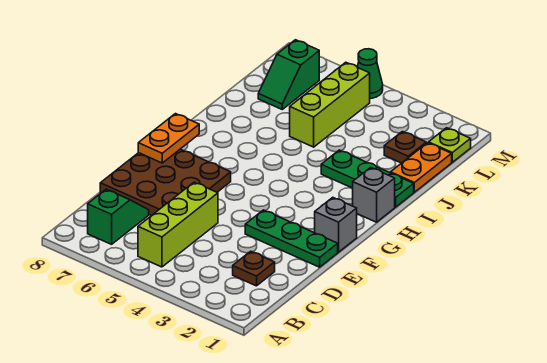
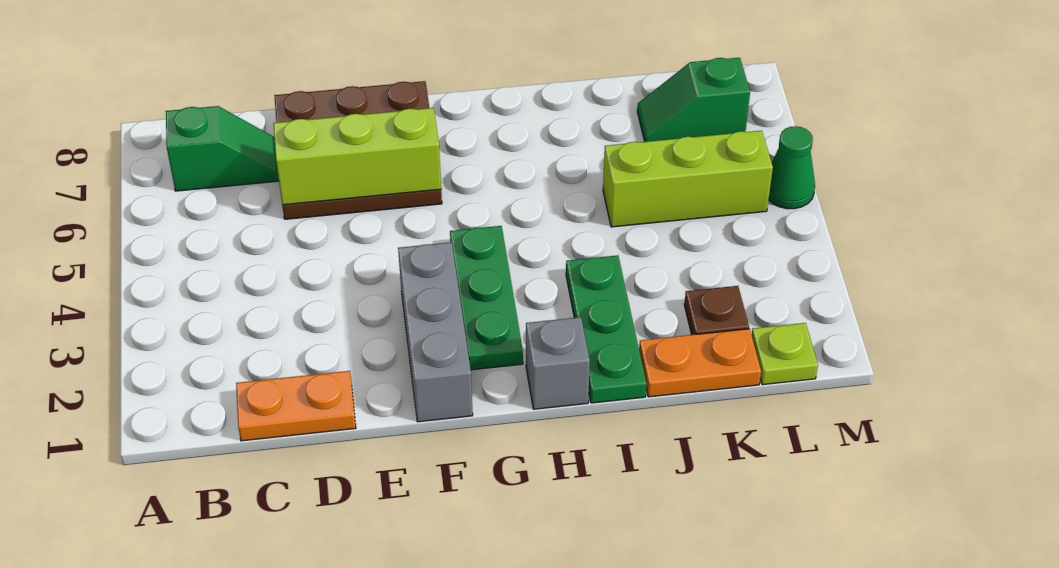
lime 1x3 brick [138,182,218,267] -> lime 1x3 brick moved to [273,108,441,205]
brown 1x1 plate [233,251,275,286] -> none
green 1x3 plate [245,210,338,267] -> green 1x3 plate moved to [450,226,523,370]
grey 1x1 brick [315,197,357,252] -> grey 1x3 brick [398,242,473,422]
orange 1x2 plate [138,114,199,163] -> orange 1x2 plate moved to [236,371,356,441]

